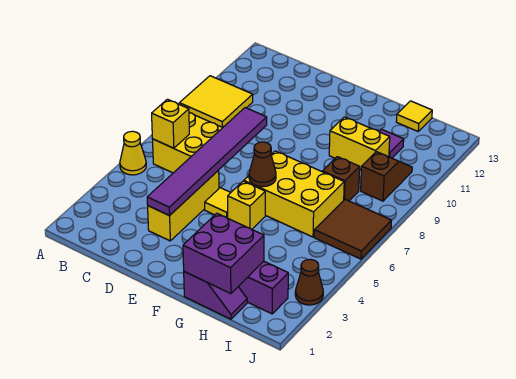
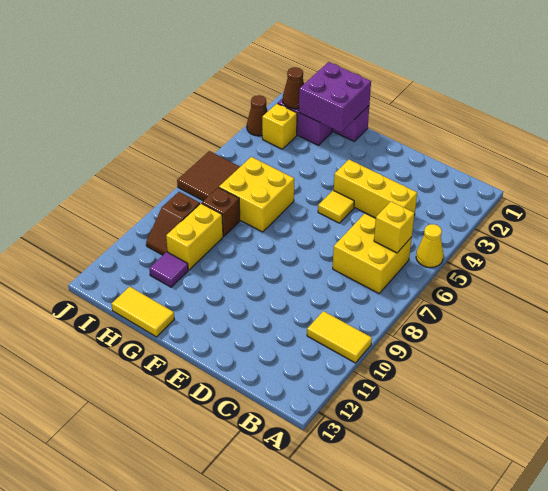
yellow 2x2 tile [179,76,253,127] -> yellow 1x2 tile [307,311,372,363]
yellow 1x3 brick [148,170,219,241] -> yellow 1x3 brick turned to [334,160,417,218]
purple 1x6 tile [147,108,267,216] -> none
yellow 1x1 brick [228,181,265,229] -> yellow 1x1 brick moved to [262,103,297,149]
yellow 2x3 brick [244,151,344,237] -> yellow 2x2 brick [219,157,294,232]
brown 1x1 cone [249,142,276,187] -> brown 1x1 cone moved to [283,67,304,109]
yellow 1x2 brick [329,117,390,170] -> yellow 1x2 brick turned to [166,203,223,270]
yellow 1x1 tile [396,101,432,131] -> yellow 1x2 tile [112,287,174,337]

